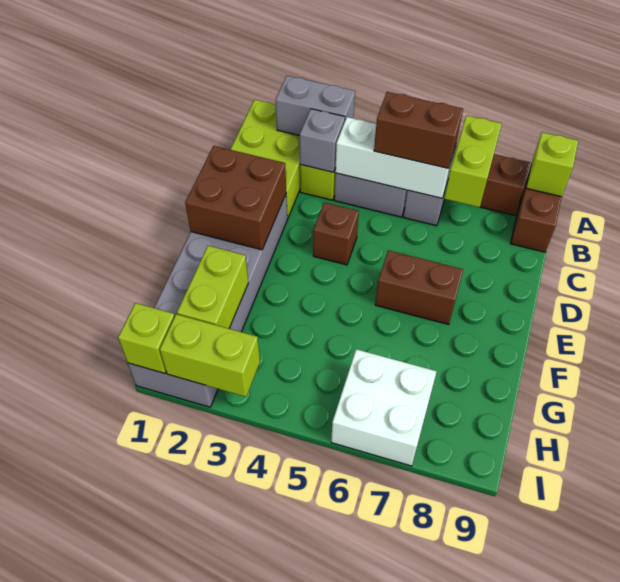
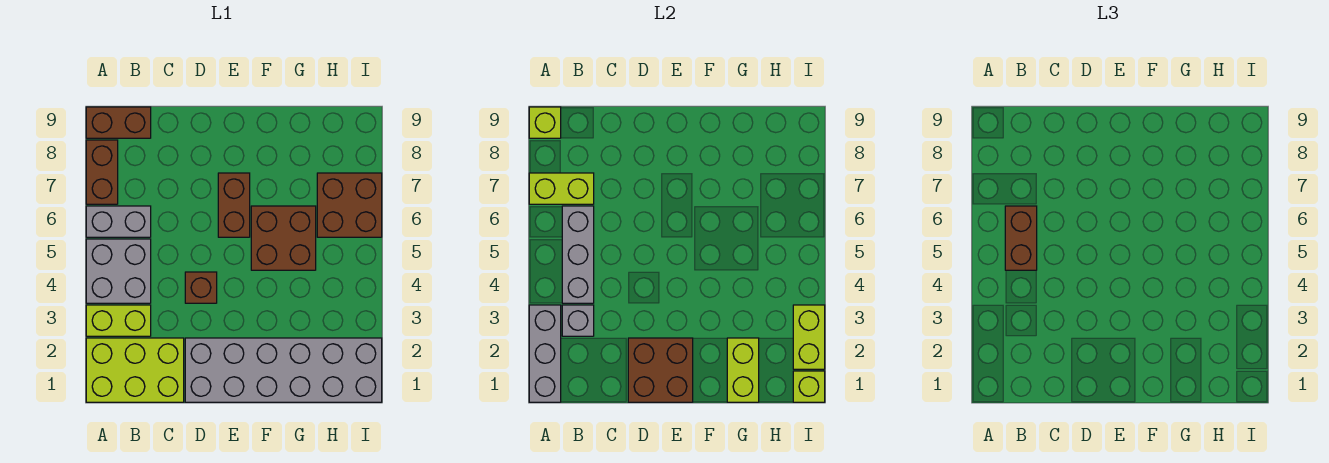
grey 1x2 brick [276,76,355,136] -> grey 1x3 brick [529,305,561,402]
white 1x3 brick [335,117,456,198] -> grey 1x3 brick [562,206,594,303]
none -> brown 2x2 brick [251,206,316,270]
lime 1x2 brick [177,246,248,329] -> lime 1x2 brick turned to [727,338,759,402]
white 2x2 brick [331,349,437,466] -> brown 2x2 brick [317,173,382,237]

